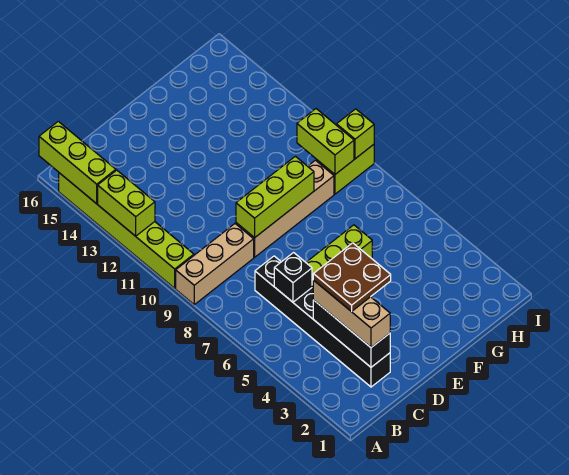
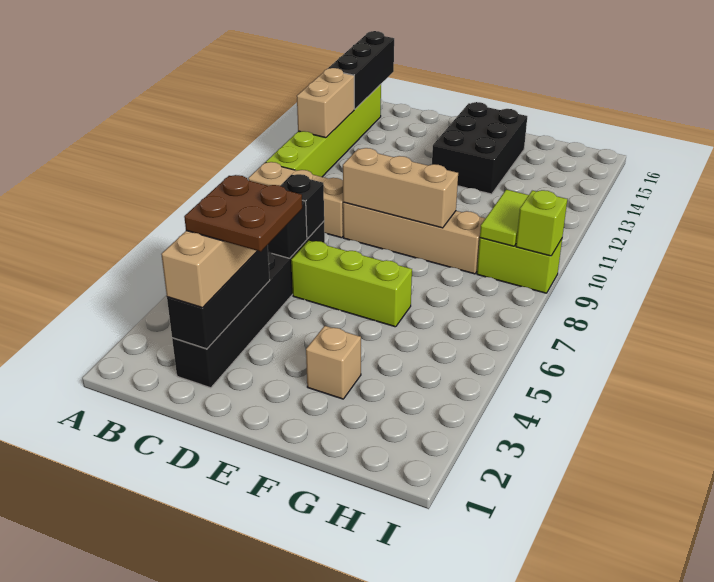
lime 1x2 brick [98,170,155,236] -> tan 1x2 brick [297,68,354,138]
lime 1x3 brick [39,121,116,204] -> black 1x3 brick [328,31,394,109]
none -> black 1x1 brick [280,174,324,238]
lime 1x3 brick [236,156,314,238] -> tan 1x3 brick [343,148,458,228]
none -> black 2x3 brick [432,102,527,194]
none -> tan 1x1 brick [306,326,361,399]
lime 1x2 brick [297,109,354,174] -> lime 1x2 tile [480,190,529,246]

